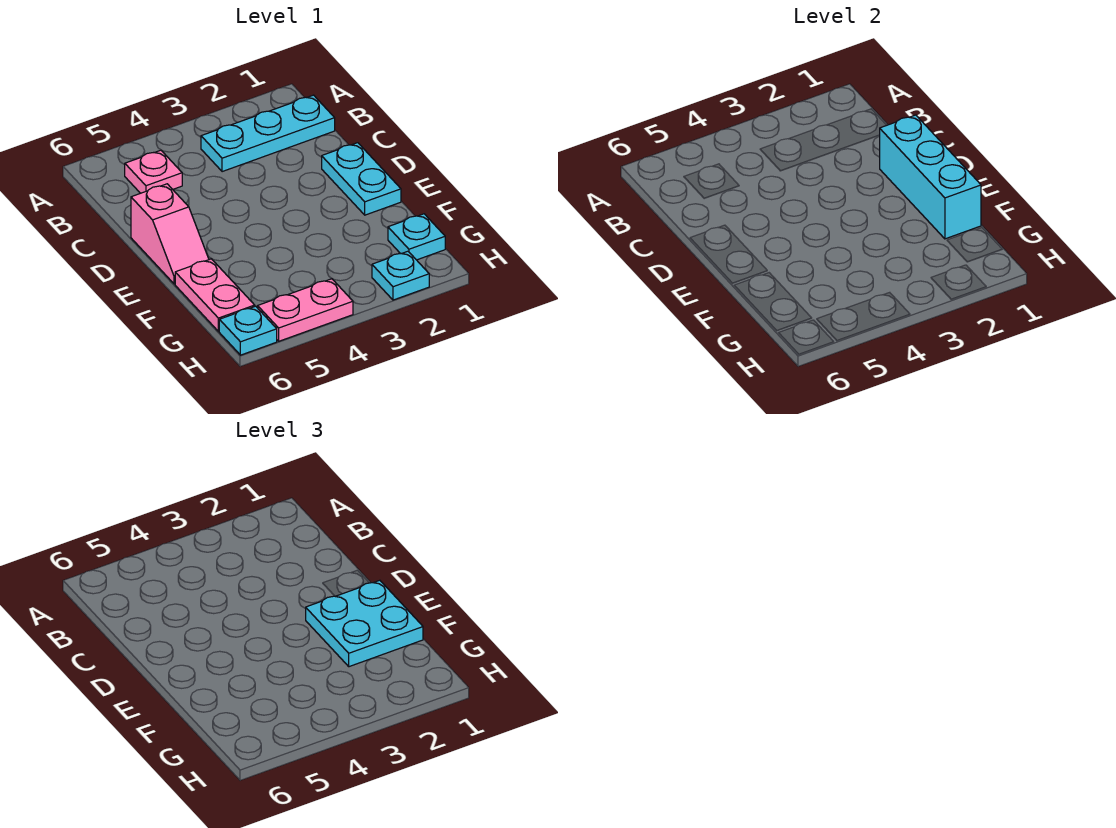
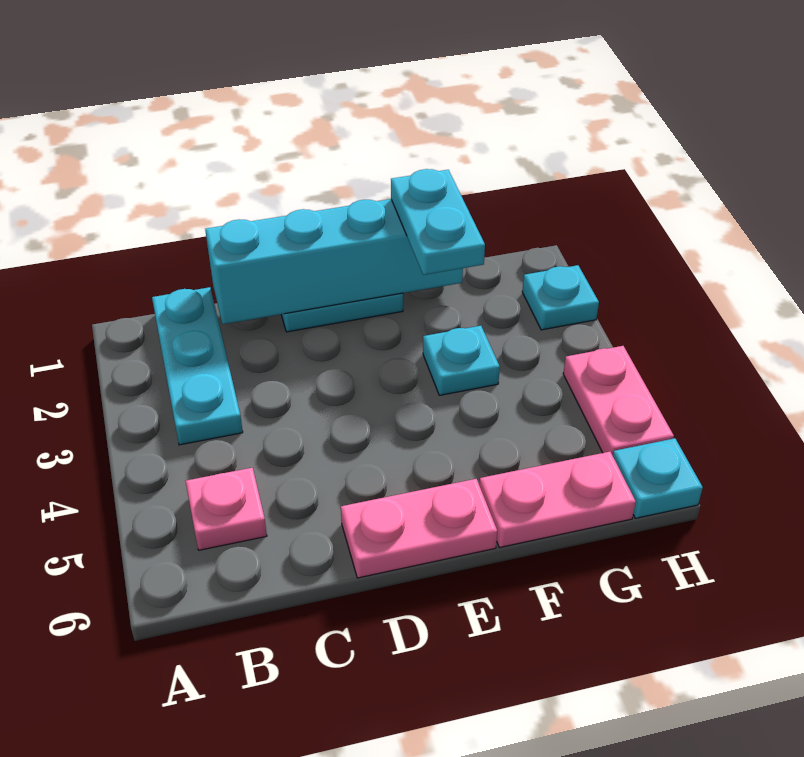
cyan 1x3 brick [880,115,981,239] -> cyan 1x4 brick [205,199,463,324]
pink 1x2 slope [131,184,209,284] -> pink 1x2 plate [341,479,497,578]
cyan 2x2 plate [306,580,423,667] -> cyan 1x2 plate [391,169,485,275]
cyan 1x1 plate [388,214,445,260] -> cyan 1x1 plate moved to [423,326,500,395]

